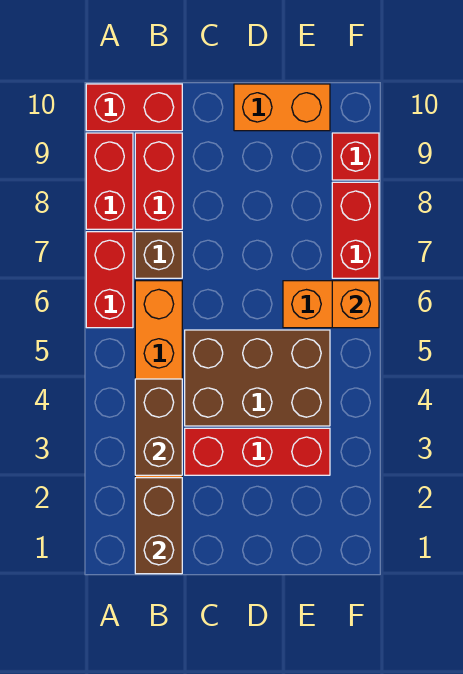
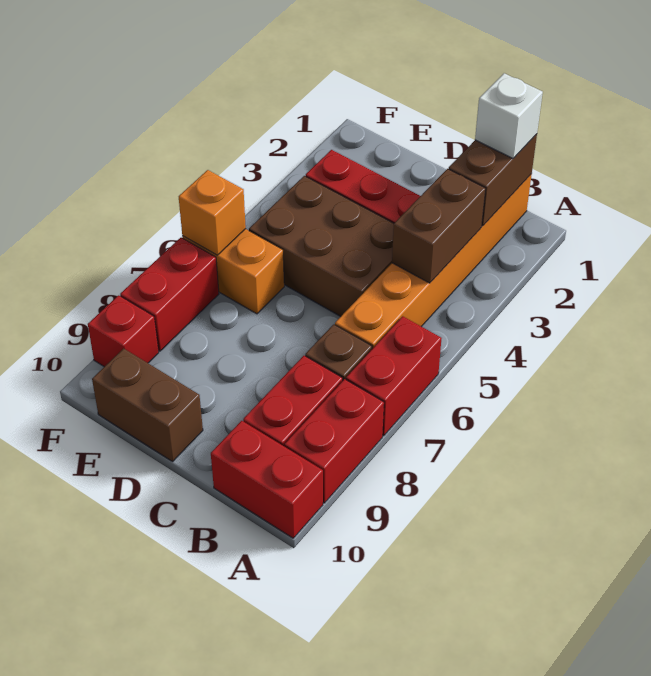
none -> white 1x1 brick [475,73,543,158]
orange 1x2 brick [234,84,330,131] -> brown 1x2 brick [92,349,203,462]

